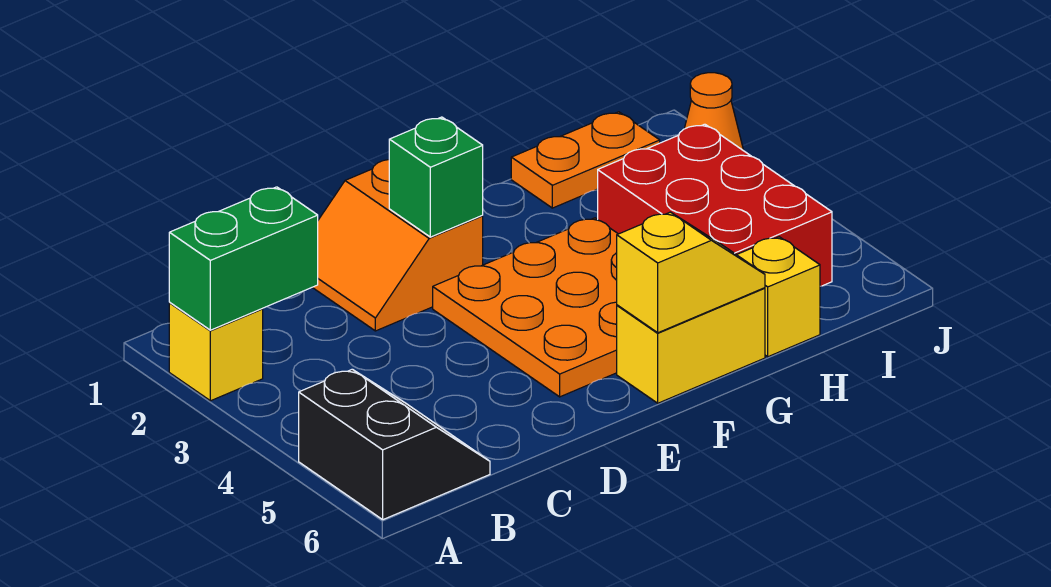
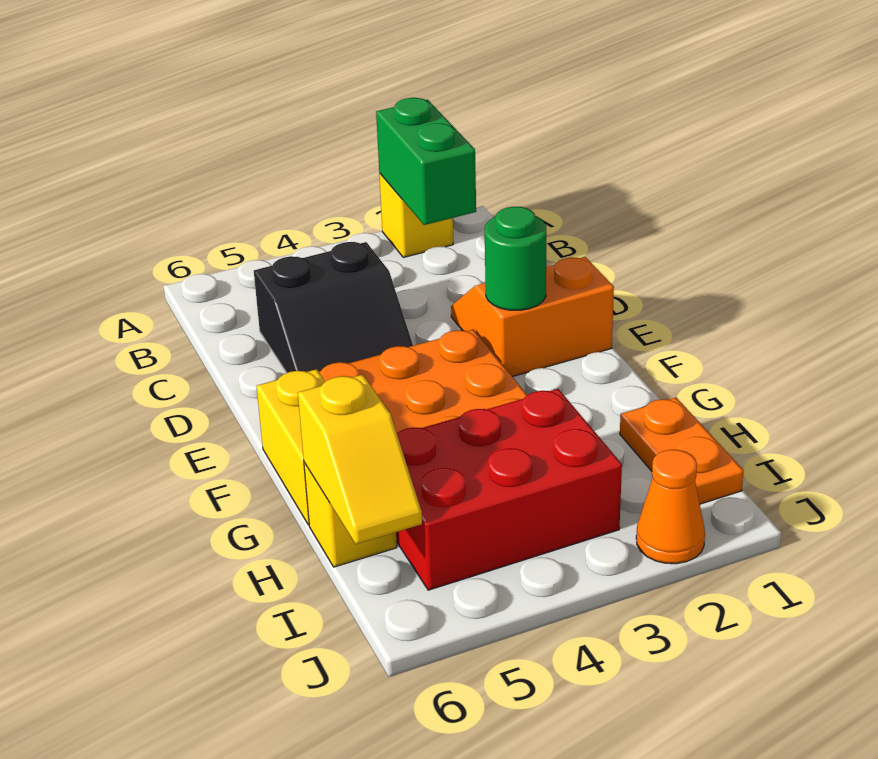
black 2x2 slope [299,369,490,520] -> black 2x2 slope moved to [254,242,413,373]
green 1x1 brick [389,117,483,237] -> green 1x1 round brick [485,207,546,310]
yellow 1x2 slope [617,212,765,333] -> yellow 1x2 slope moved to [298,375,422,544]

